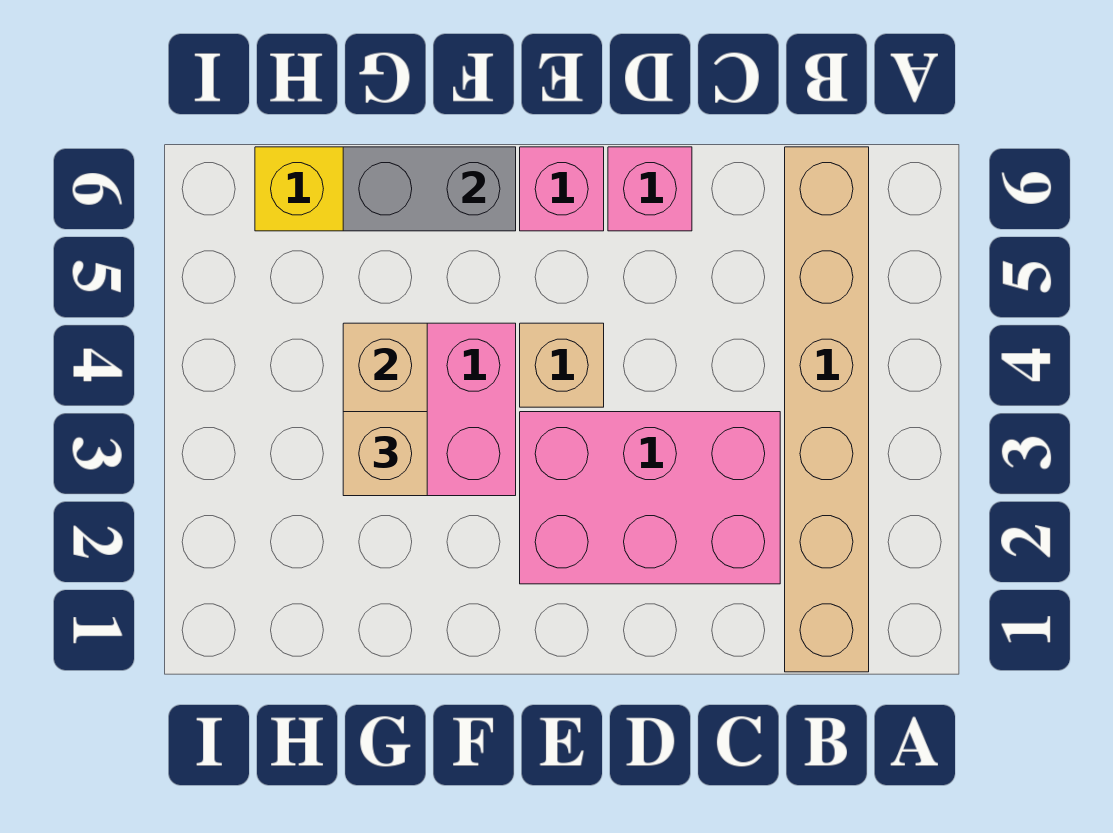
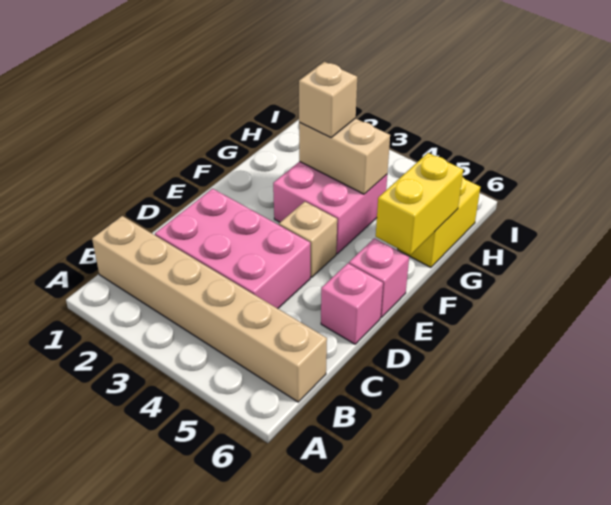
pink 2x3 brick [520,412,780,584] -> pink 2x3 brick turned to [155,189,310,308]
grey 1x2 brick [343,147,516,231] -> yellow 1x2 brick [376,153,463,255]

